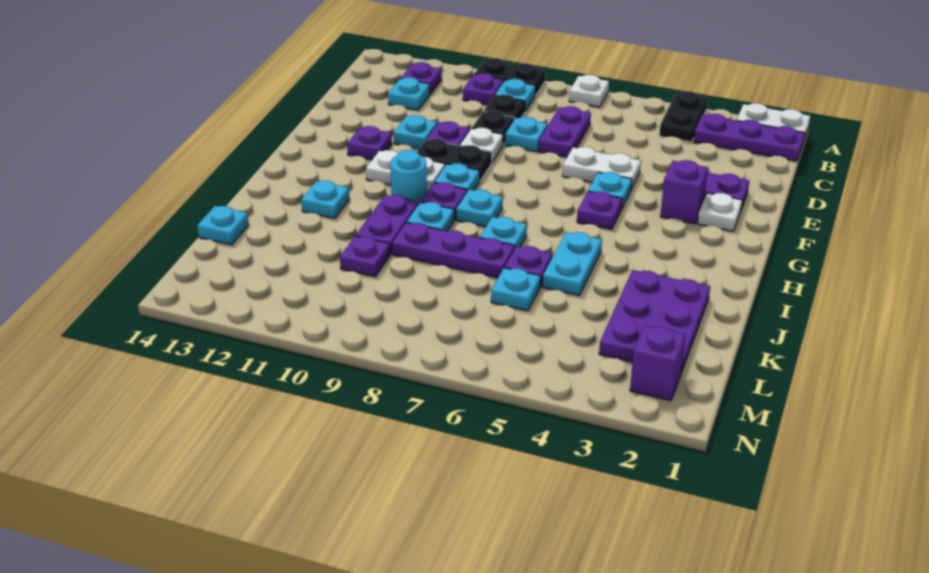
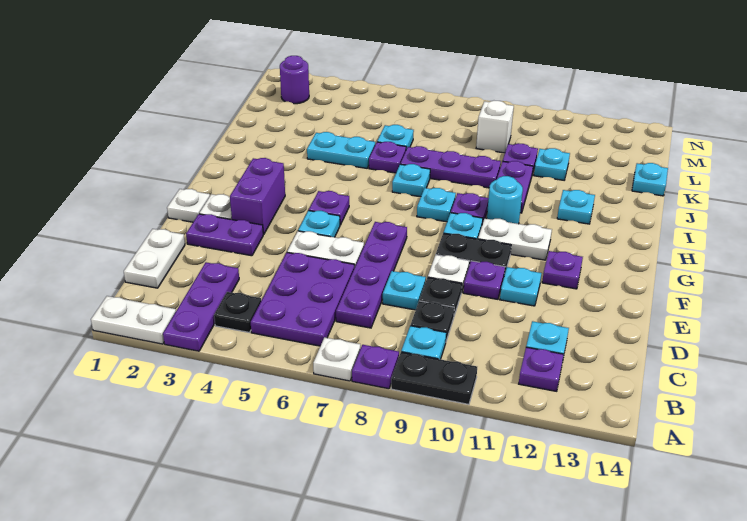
black 1x2 plate [659,92,708,142] -> black 1x1 plate [214,292,261,333]
purple 1x3 plate [694,114,805,161] -> purple 1x3 plate turned to [163,262,239,351]
purple 1x1 plate [463,73,504,105] -> purple 1x1 plate moved to [352,345,399,389]
none -> white 1x2 plate [124,229,185,288]
purple 1x2 plate [539,106,591,157] -> purple 1x4 plate [336,222,407,328]
none -> white 1x1 plate [167,189,210,222]
purple 1x1 brick [660,160,708,224] -> purple 1x2 brick [230,158,285,235]
cyan 1x2 plate [543,232,602,296] -> cyan 1x2 plate turned to [307,132,375,168]
cyan 1x1 plate [407,202,454,231] -> cyan 1x1 plate moved to [534,148,570,180]
purple 2x3 plate [599,270,710,373] -> purple 2x3 plate moved to [251,253,354,346]
none -> white 1x1 brick [476,101,514,153]
purple 1x1 brick [630,325,686,401] -> purple 1x1 round brick [280,56,309,104]

